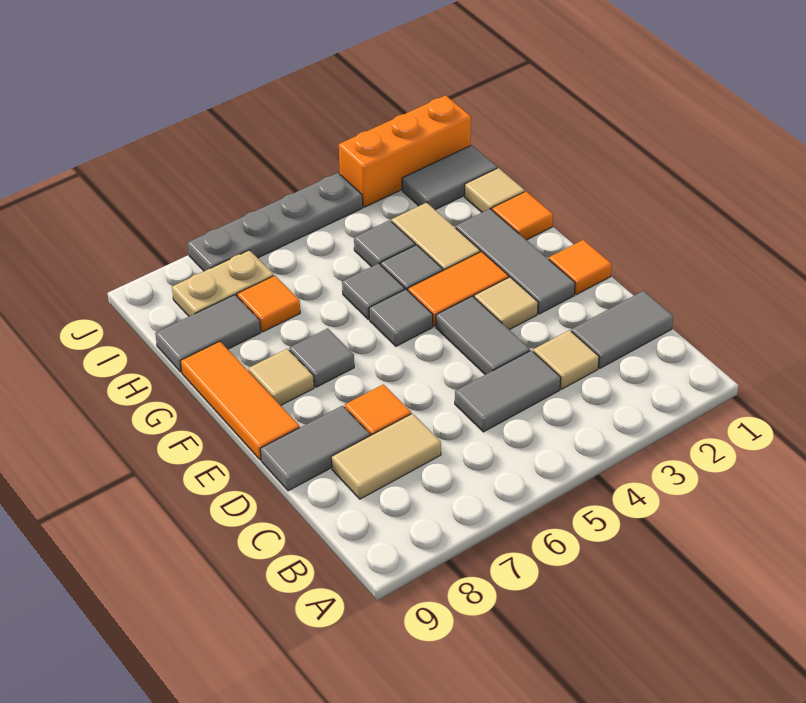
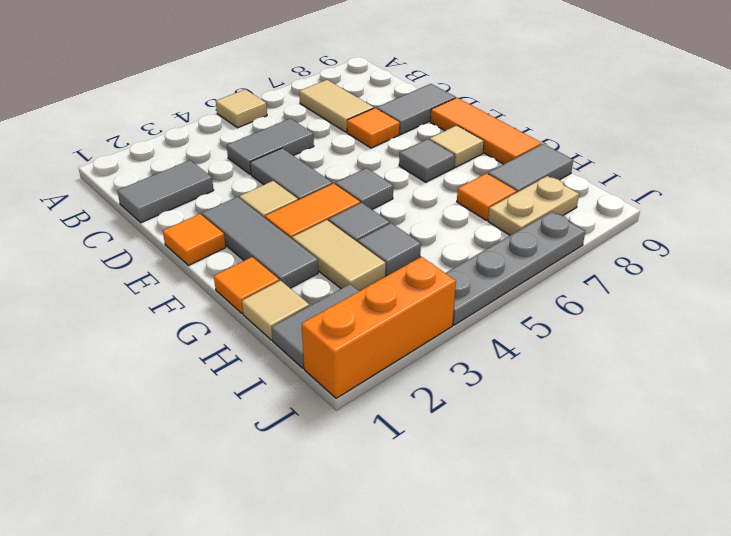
tan 1x1 tile [533,330,599,389] -> tan 1x1 tile moved to [216,89,267,128]
tan 1x2 tile [331,414,441,499] -> tan 1x2 tile turned to [299,80,374,132]
grey 1x1 tile [342,263,405,319] -> none

